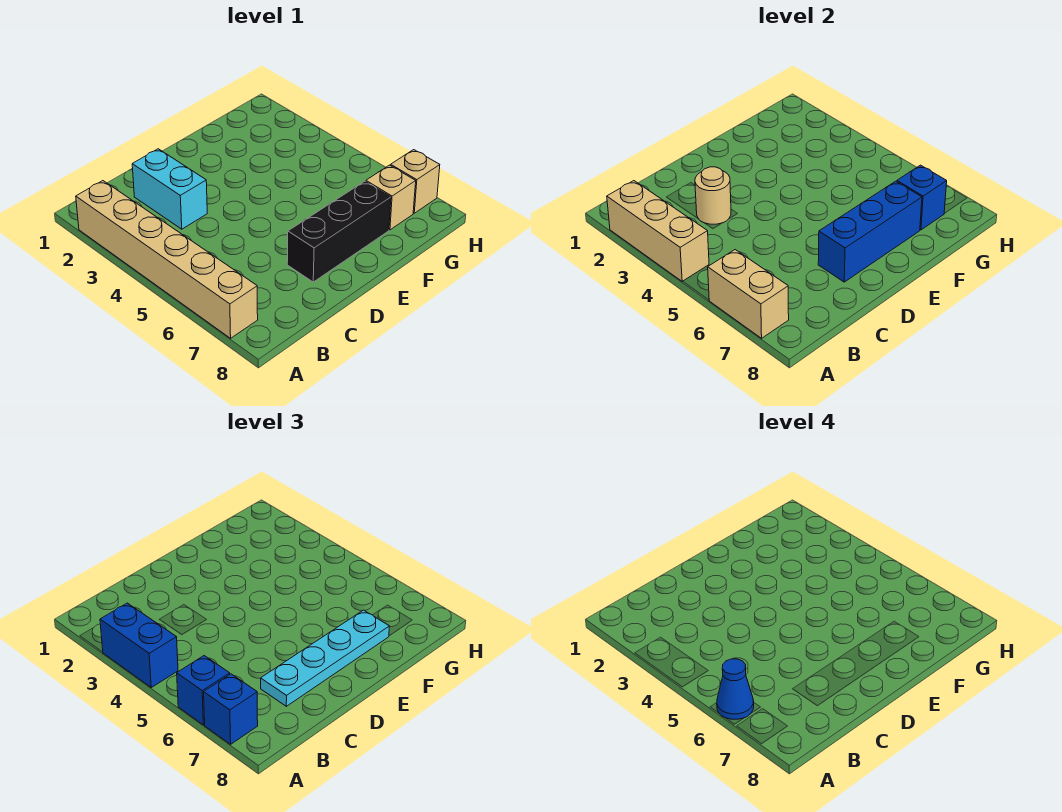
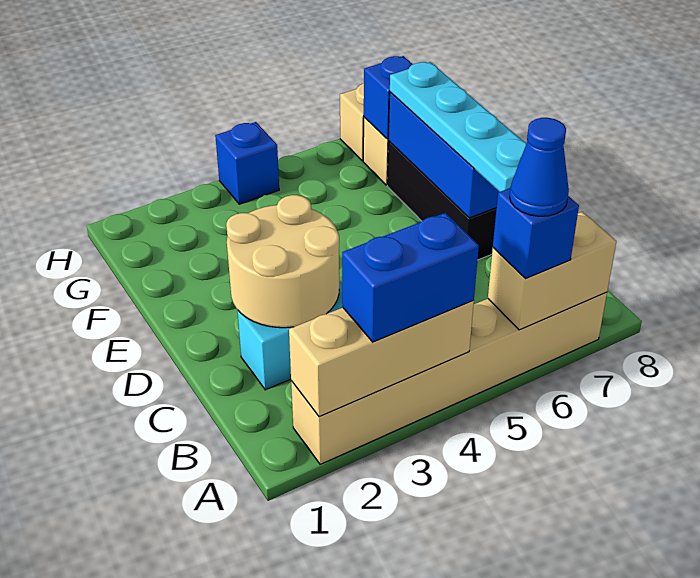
blue 1x1 brick [204,674,258,744] -> blue 1x1 brick moved to [215,122,279,204]
tan 1x1 round brick [695,167,731,224] -> tan 2x2 round brick [226,195,339,328]

